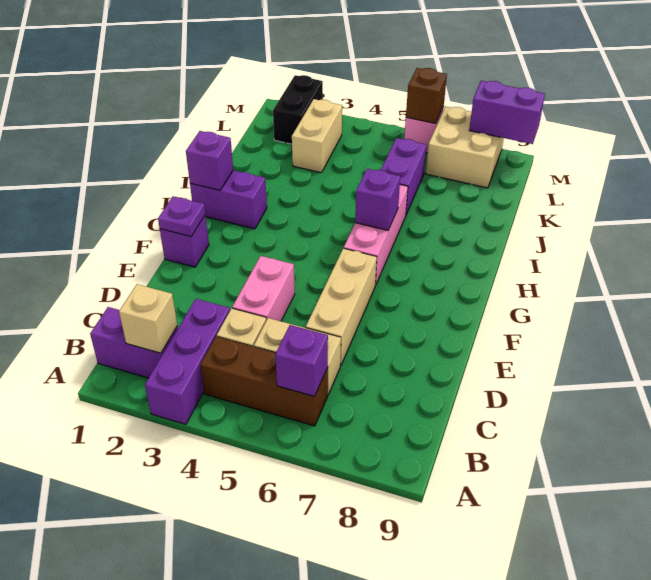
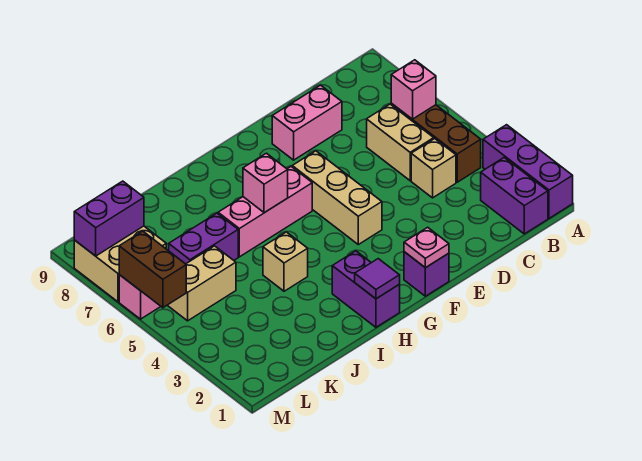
purple 1x3 brick [145,299,230,424] -> purple 1x3 brick turned to [483,125,573,218]
tan 1x1 brick [119,284,177,353] -> tan 1x1 brick moved to [263,232,308,291]
purple 1x1 brick [275,325,328,397] -> pink 1x1 brick [391,60,436,119]
pink 1x2 brick [232,256,295,321] -> pink 1x2 brick moved to [272,85,342,160]
tan 1x3 brick [306,248,377,366] -> tan 1x3 brick turned to [292,151,382,245]
purple 1x1 plate [158,196,205,236] -> pink 1x1 plate [404,227,449,268]
purple 1x1 brick [186,131,233,190] -> purple 1x1 tile [355,259,400,299]
purple 1x1 brick [355,169,400,230] -> pink 1x1 brick [243,153,288,213]
tan 1x2 brick [292,99,342,173] -> tan 1x2 brick moved to [167,246,236,321]
black 1x2 brick [273,75,323,144] -> none
brown 1x1 brick [406,68,447,124] -> brown 1x2 brick [119,231,186,308]
purple 1x2 brick [469,81,545,144] -> purple 1x2 brick turned to [74,181,144,256]

